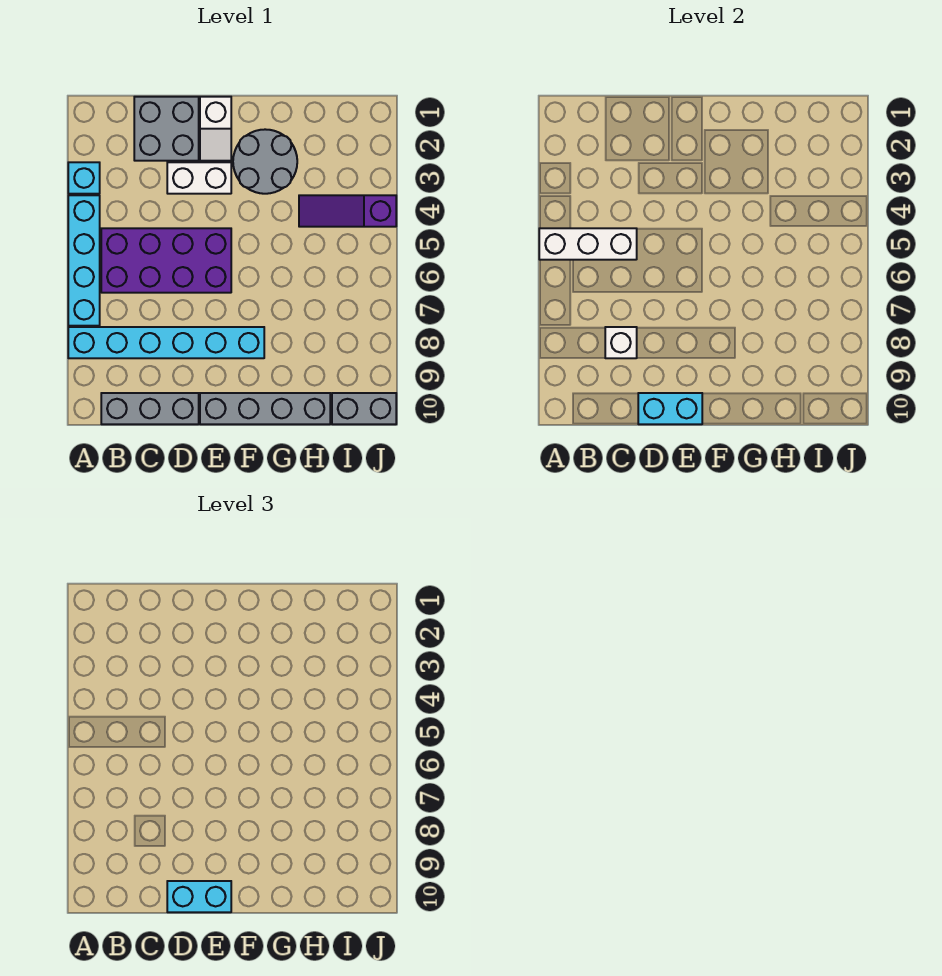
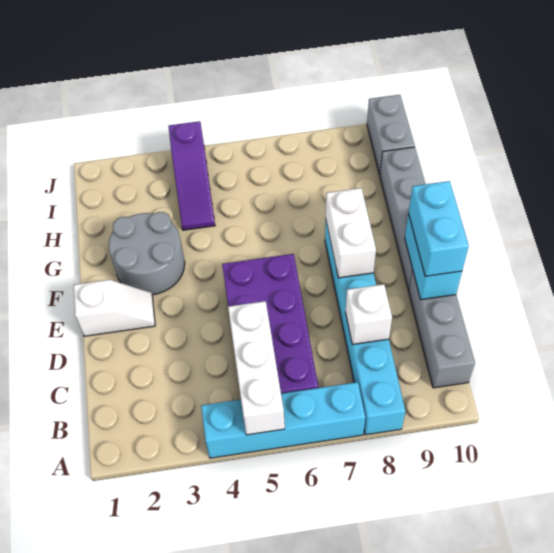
cyan 1x1 brick [68,162,100,194] -> none
grey 2x2 brick [134,97,199,161] -> none
white 1x2 brick [167,162,231,194] -> white 1x2 brick moved to [326,188,376,278]

